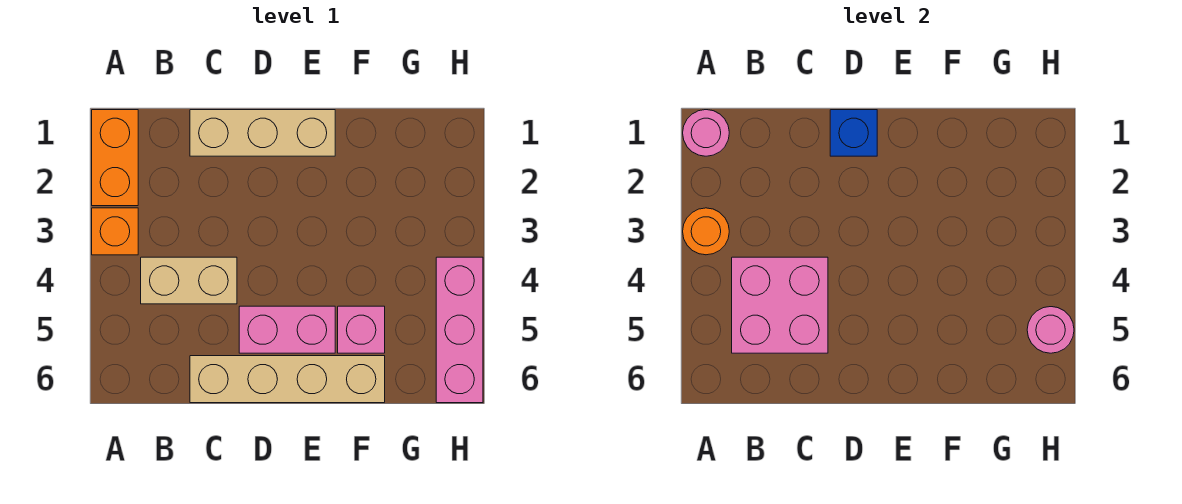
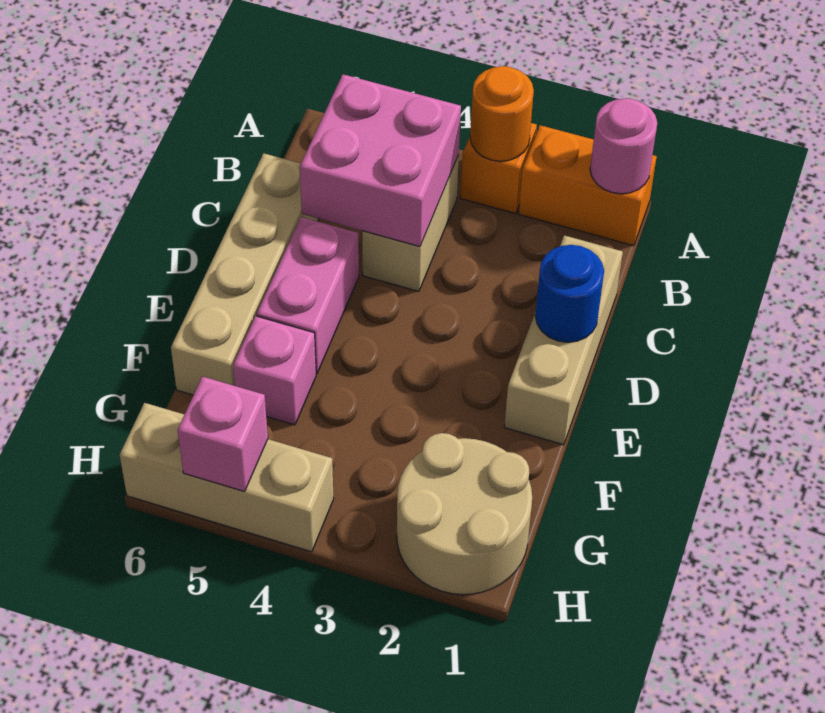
blue 1x1 brick [830,110,877,156] -> blue 1x1 round brick [535,245,604,342]
none -> tan 2x2 round brick [397,433,532,595]
pink 1x3 brick [436,257,483,403] -> tan 1x3 brick [120,403,334,552]
pink 1x1 round brick [1027,307,1074,353] -> pink 1x1 brick [177,376,268,492]

